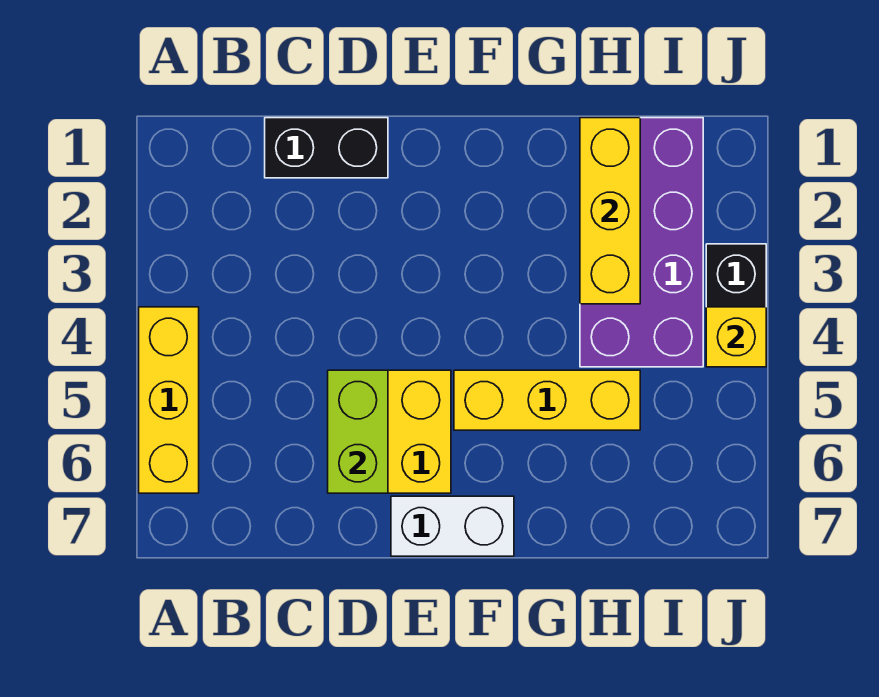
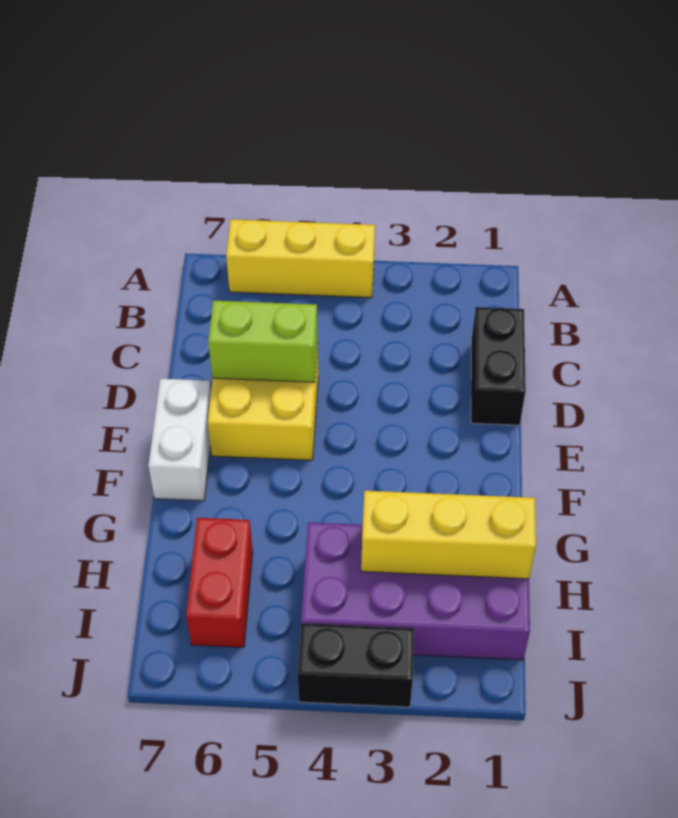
yellow 1x3 brick [454,370,640,430] -> none
none -> red 1x2 brick [186,518,253,647]
yellow 1x1 brick [706,307,766,367] -> none

